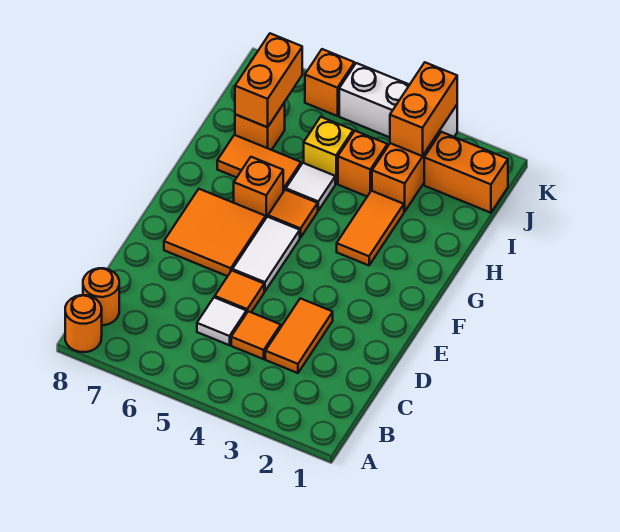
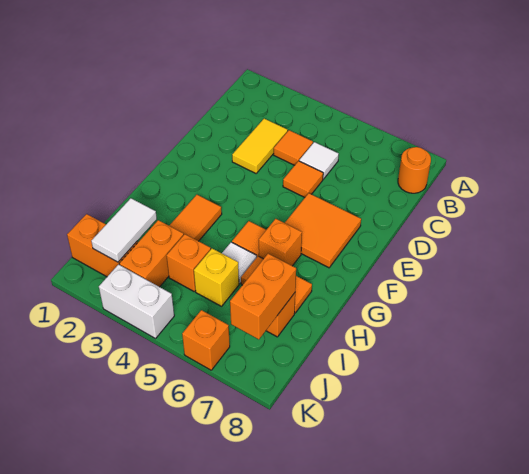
orange 1x1 round brick [65,295,102,352] -> none
orange 1x2 tile [265,298,333,373] -> yellow 1x2 tile [232,119,288,173]
white 1x2 tile [232,217,300,291] -> white 1x2 tile moved to [91,198,157,262]
orange 1x2 brick [390,62,457,156] -> none
white 1x3 brick [339,63,457,137] -> white 1x2 brick [99,264,174,339]

